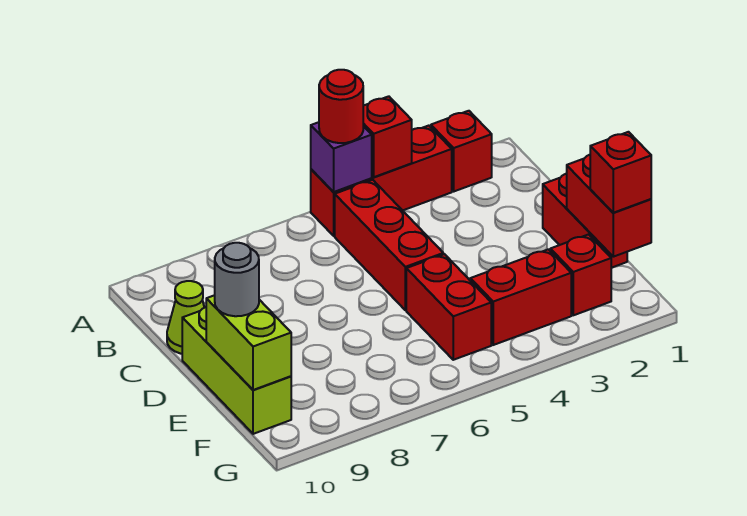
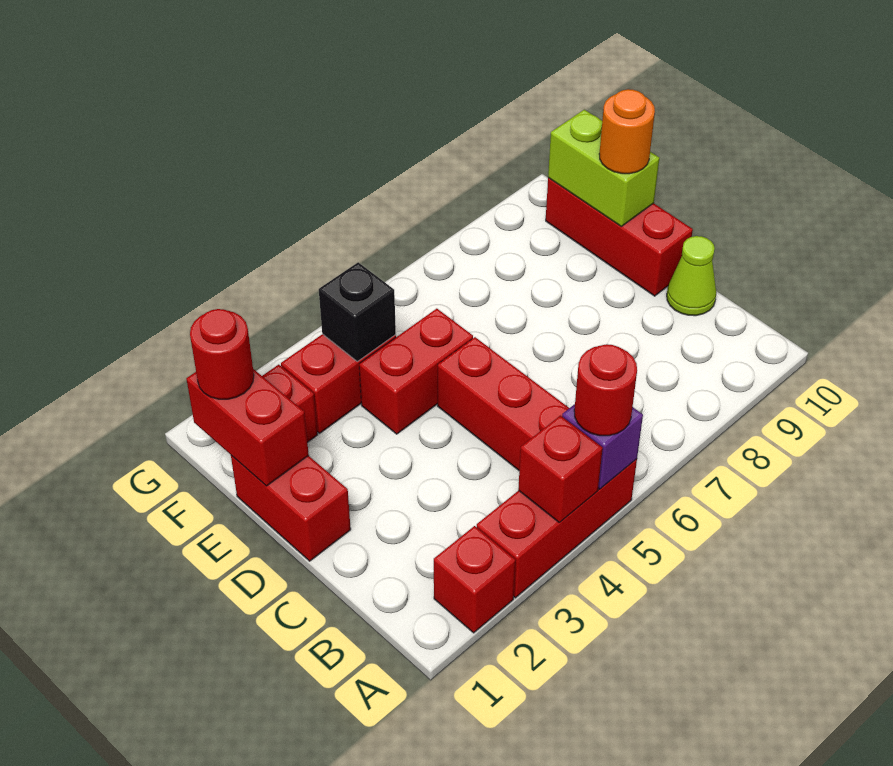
lime 1x3 brick [182,307,291,434] -> red 1x3 brick [546,178,693,296]
red 1x2 brick [406,254,491,360] -> red 1x2 brick turned to [359,309,473,434]
grey 1x1 round brick [215,243,259,316] -> orange 1x1 round brick [599,89,655,174]
red 1x1 brick [590,132,651,213] -> red 1x1 round brick [190,309,254,399]
none -> black 1x1 brick [319,262,396,361]

